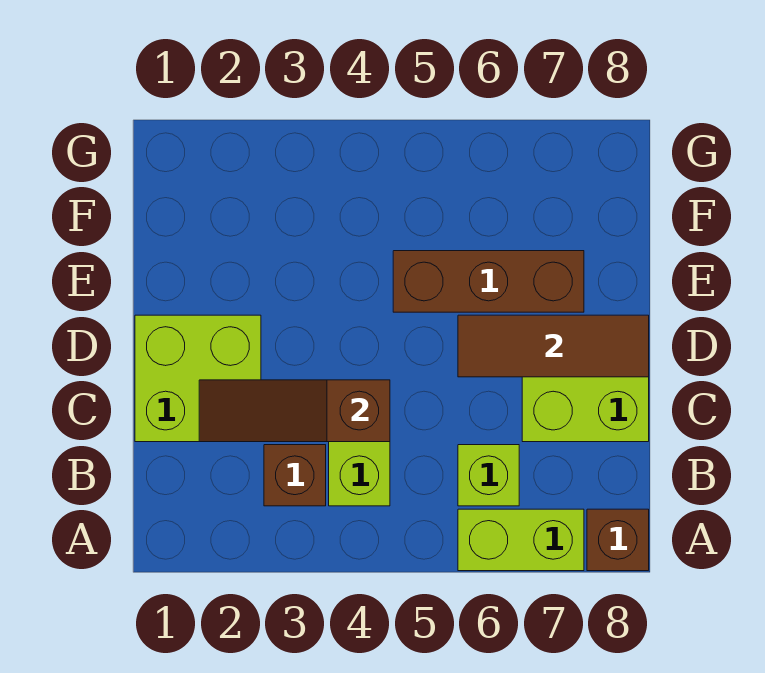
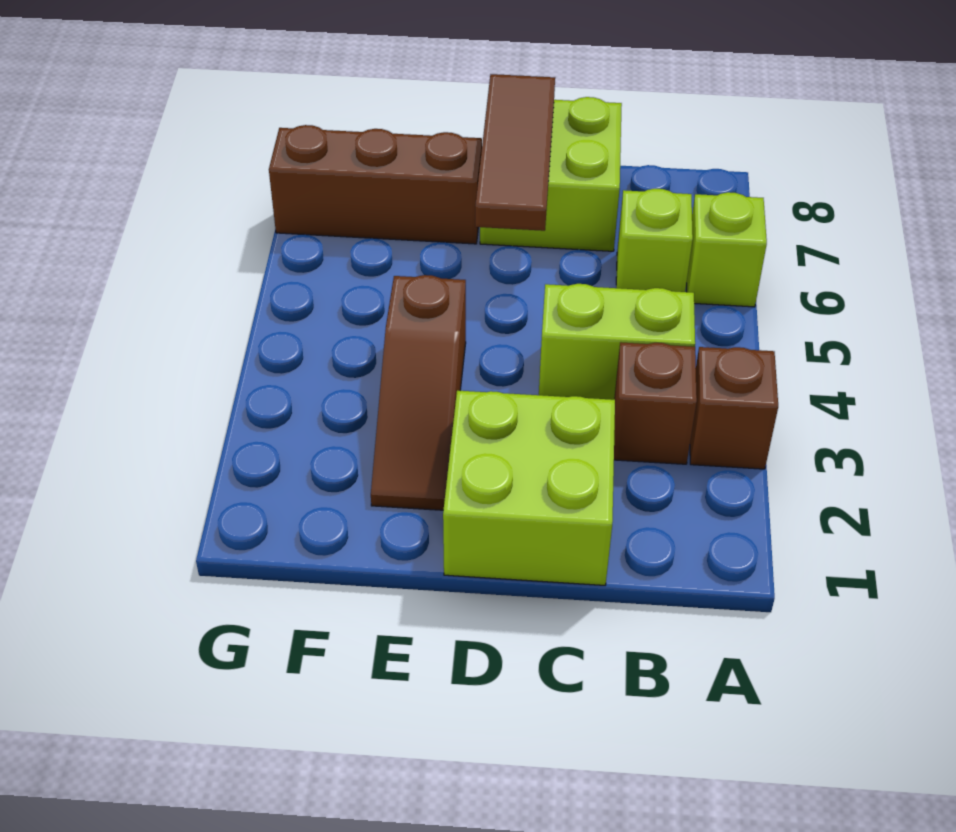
lime 1x2 brick [458,509,584,571] -> lime 1x1 brick [687,192,767,307]
brown 1x1 brick [587,509,649,571] -> brown 1x1 brick moved to [690,347,778,469]
brown 1x3 slope [199,380,390,442] -> brown 1x3 slope moved to [371,275,466,510]
brown 1x3 brick [393,251,584,312] -> brown 1x3 brick turned to [269,125,482,244]

